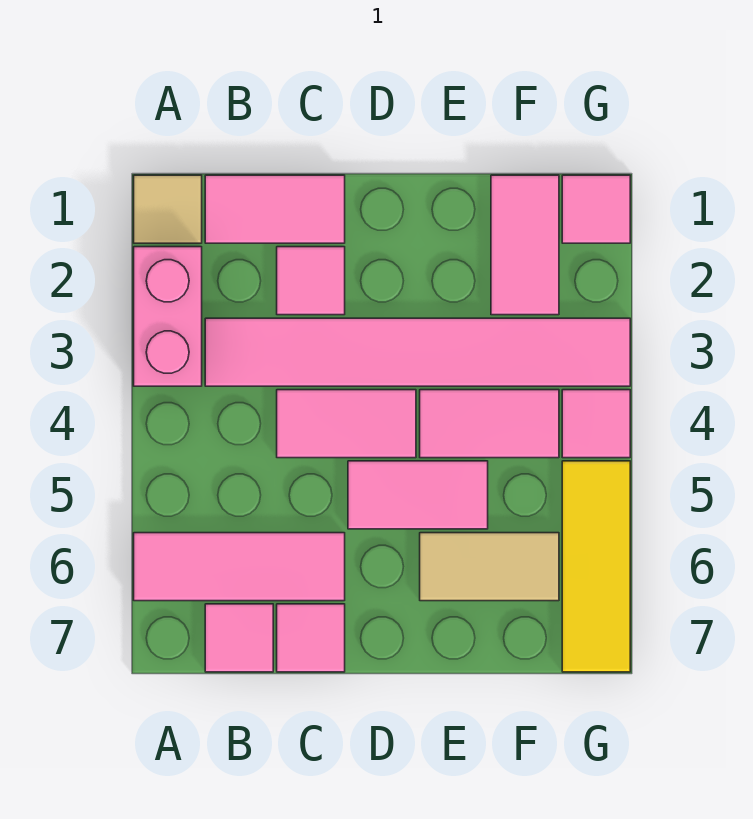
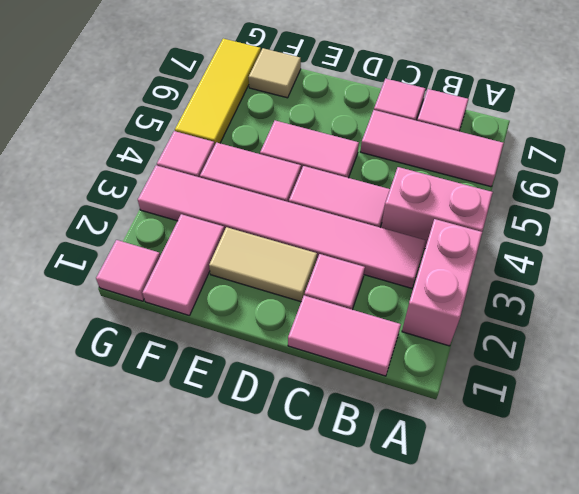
tan 1x1 tile [134,175,202,243] -> tan 1x1 tile moved to [249,48,301,98]
none -> pink 1x2 brick [381,167,493,249]
tan 1x2 tile [420,533,559,601] -> tan 1x2 tile moved to [209,227,317,302]

